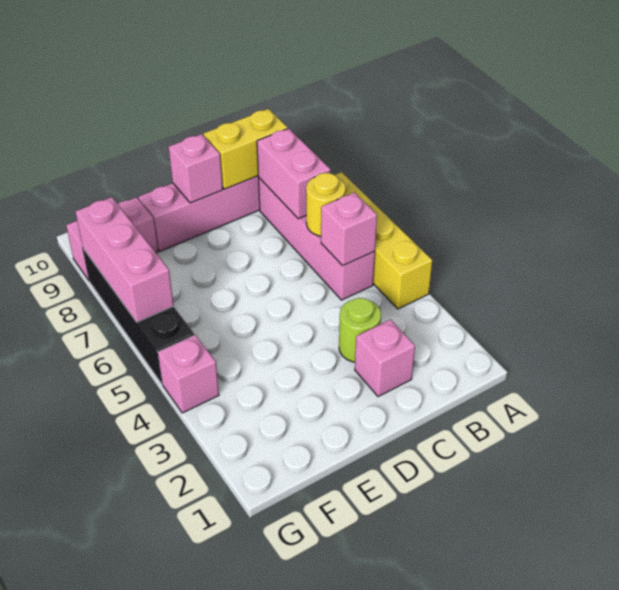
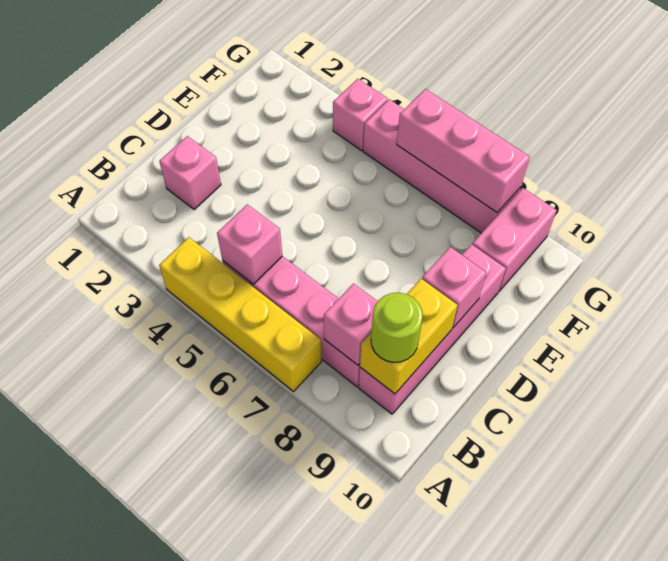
yellow 1x1 round brick [306,173,346,236] -> none
pink 1x2 brick [257,128,330,219] -> pink 1x1 brick [324,284,378,365]
lime 1x1 round brick [339,298,381,362] -> lime 1x1 round brick moved to [371,293,423,362]
black 1x4 brick [83,249,194,384] -> pink 1x4 brick [363,99,521,233]

